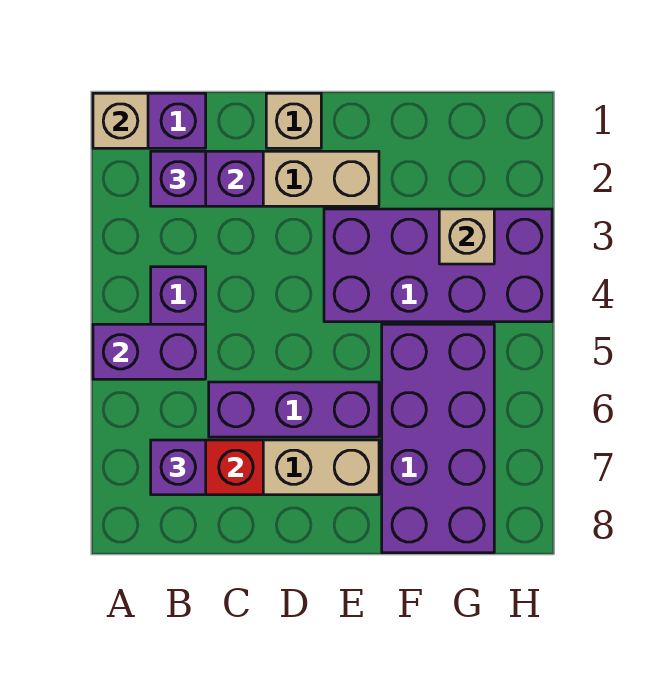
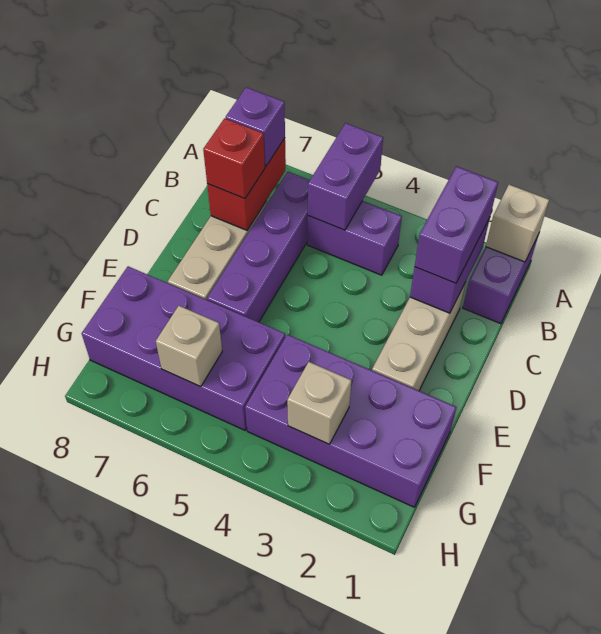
purple 1x1 brick [151,151,206,206] -> purple 1x2 brick [415,166,498,283]
purple 1x3 brick [209,382,379,437] -> purple 1x4 brick [207,172,310,322]
none -> red 1x1 brick [203,118,265,199]
tan 1x1 brick [266,93,321,148] -> tan 1x1 brick moved to [156,306,222,387]
purple 2x4 brick [324,209,552,322] -> purple 2x4 brick turned to [245,335,456,507]

